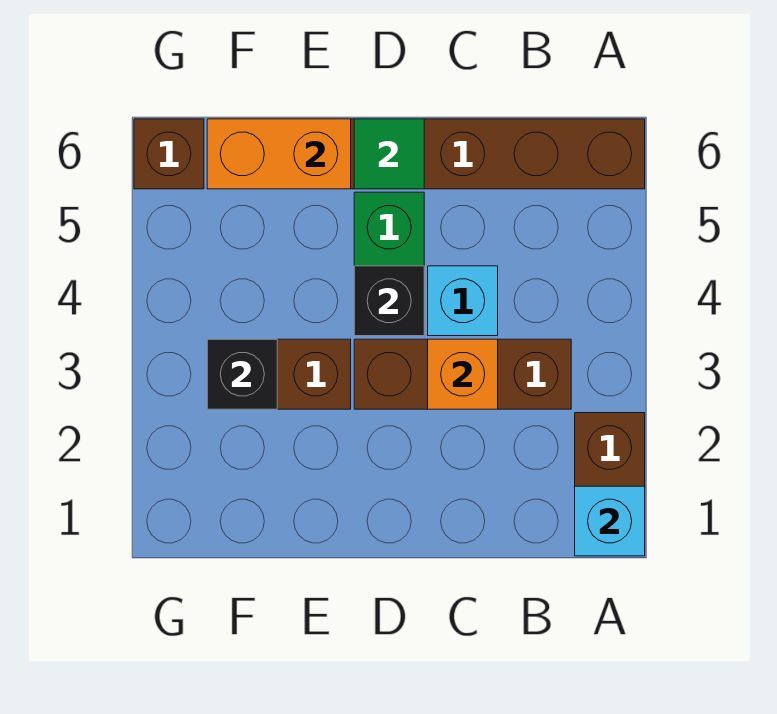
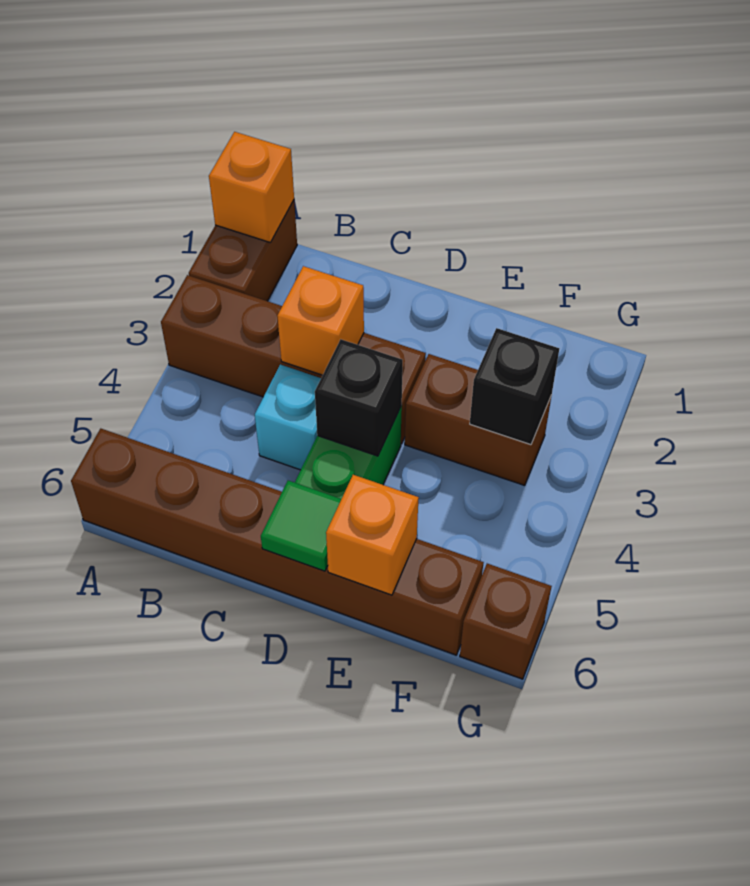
cyan 1x1 brick [575,486,645,556] -> orange 1x1 brick [209,132,294,242]
brown 1x3 brick [354,339,571,409] -> brown 1x4 brick [161,275,426,444]
orange 1x2 brick [207,119,351,189] -> orange 1x1 brick [326,475,419,595]

